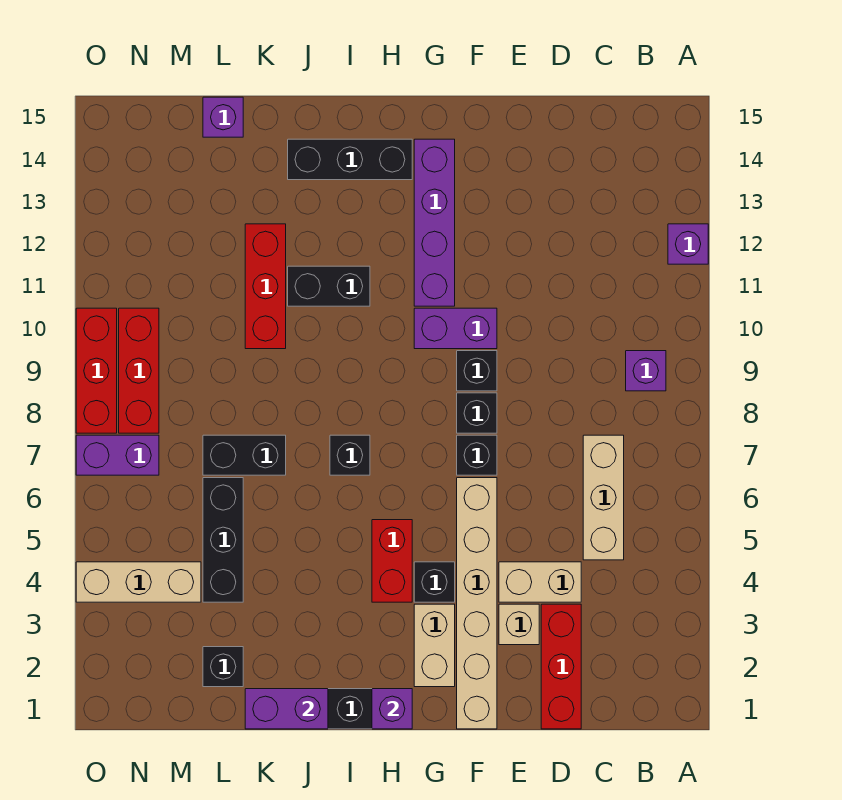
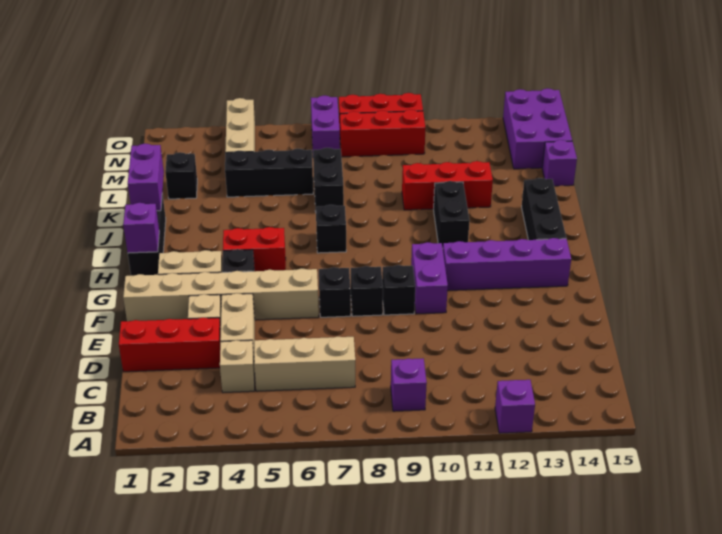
none -> tan 1x1 brick [220,340,255,393]
none -> purple 2x3 brick [503,88,572,169]

